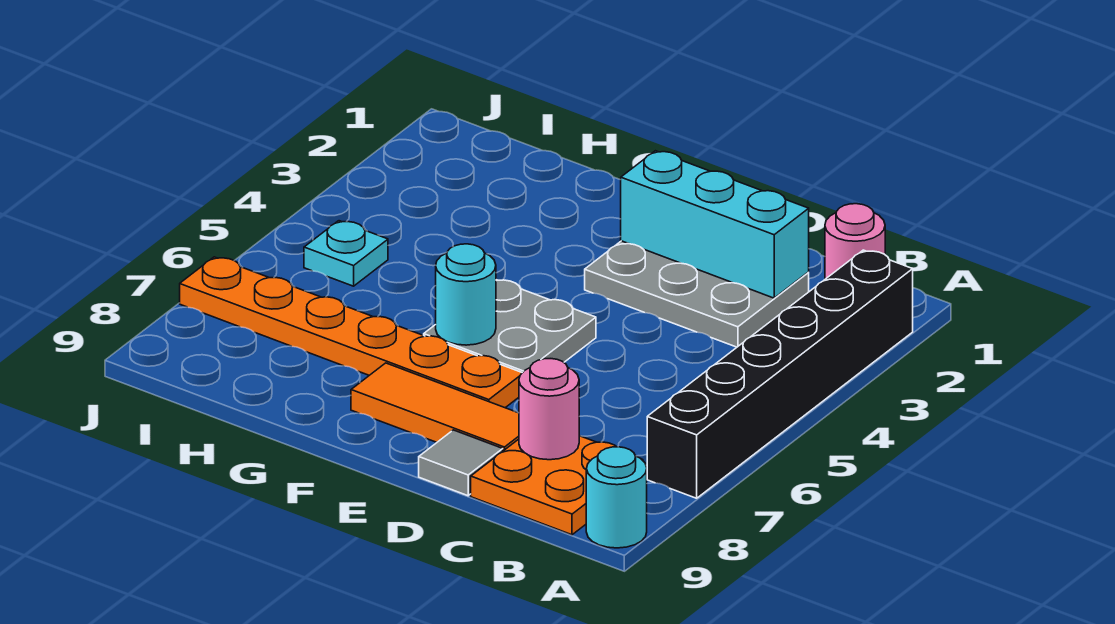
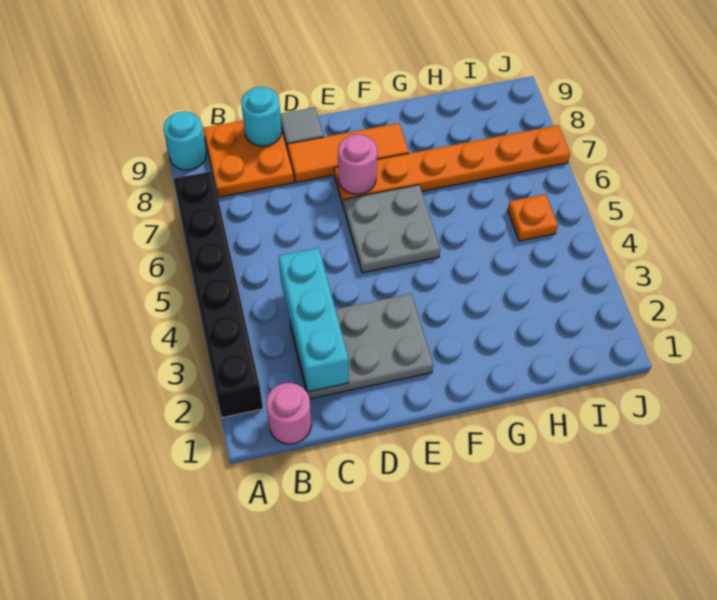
cyan 1x3 brick [621,151,809,298] -> cyan 1x3 brick turned to [279,248,349,392]
pink 1x1 round brick [519,359,579,460] -> pink 1x1 round brick moved to [338,134,377,194]
cyan 1x1 round brick [436,244,496,345] -> cyan 1x1 round brick moved to [241,87,282,146]
cyan 1x1 plate [304,221,388,286] -> orange 1x1 plate [508,194,558,241]

